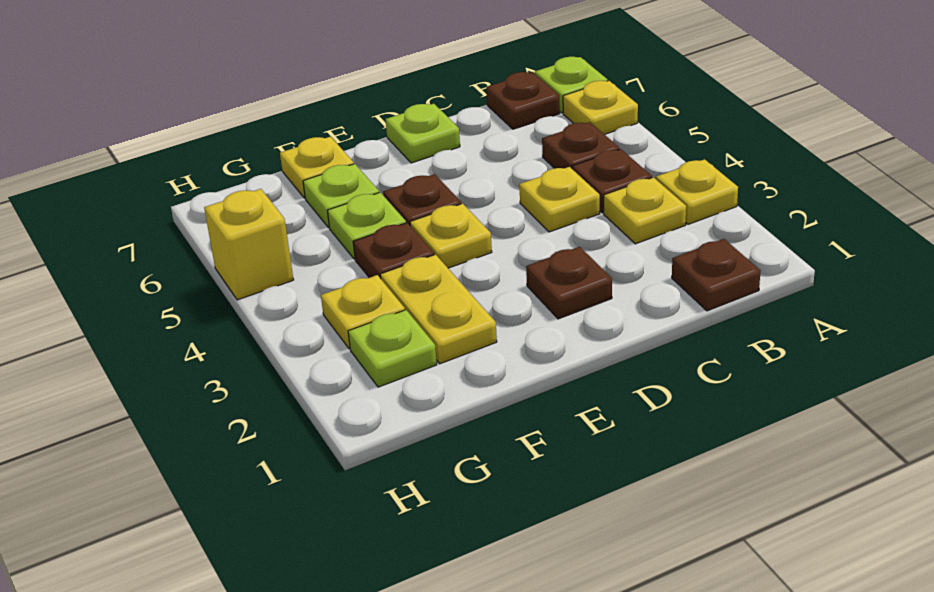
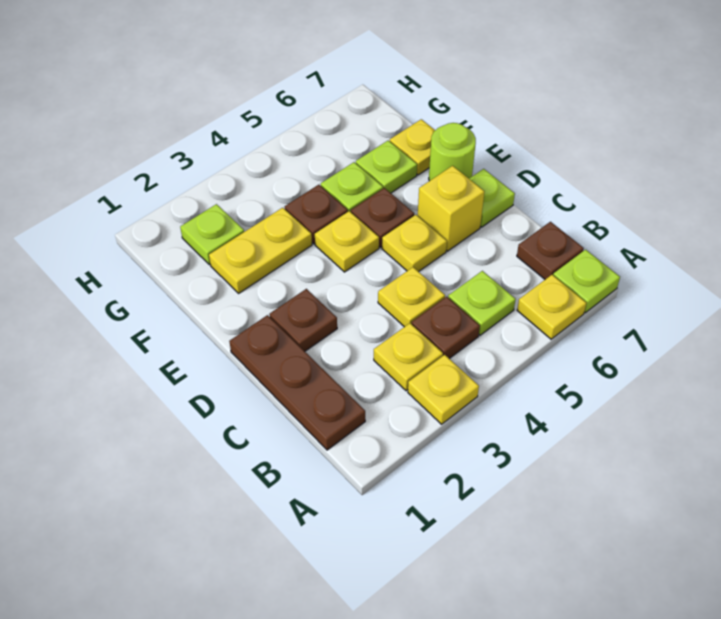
brown 1x1 plate [672,239,761,311] -> brown 1x3 plate [229,315,365,450]
brown 1x1 plate [542,122,619,168] -> lime 1x1 plate [448,271,516,335]
none -> lime 1x1 round brick [429,123,476,181]
yellow 1x1 plate [321,275,405,349] -> yellow 1x1 plate moved to [382,215,447,272]
yellow 1x1 brick [204,189,294,300] -> yellow 1x1 brick moved to [418,166,484,251]

